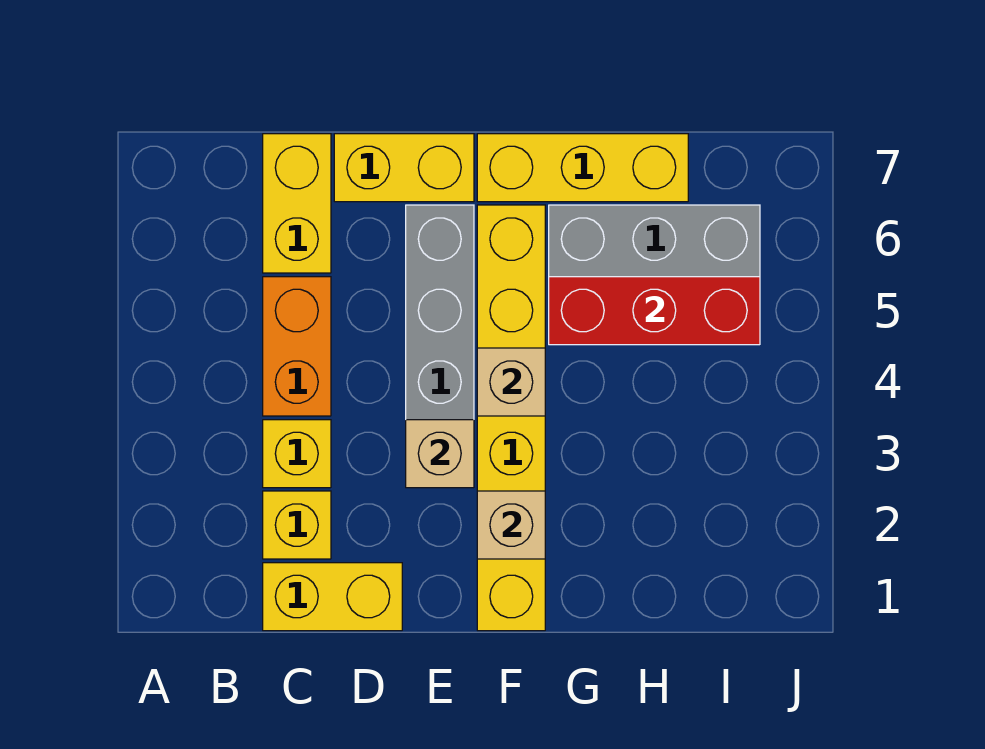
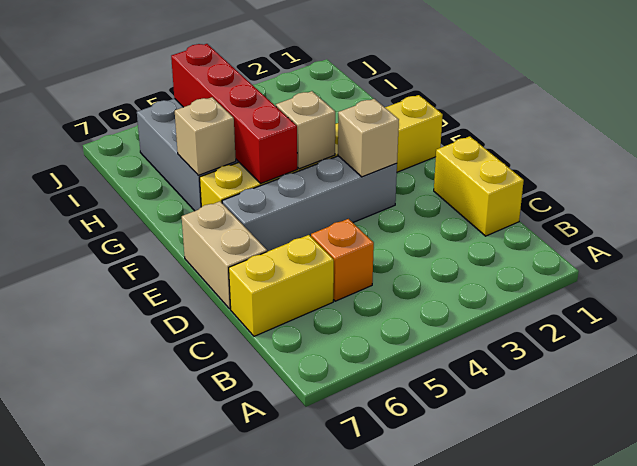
yellow 1x1 brick [263,491,331,559] -> none
yellow 1x1 brick [263,420,331,488] -> none
orange 1x2 brick [263,277,331,416] -> orange 1x1 brick [311,219,374,301]
yellow 1x2 brick [334,134,474,202] -> tan 1x2 brick [182,202,267,309]
tan 1x1 brick [477,491,545,559] -> tan 1x1 brick moved to [175,97,236,175]
yellow 1x3 brick [477,134,688,202] -> none
red 1x3 brick [549,277,760,345] -> red 1x4 brick [171,44,297,183]

